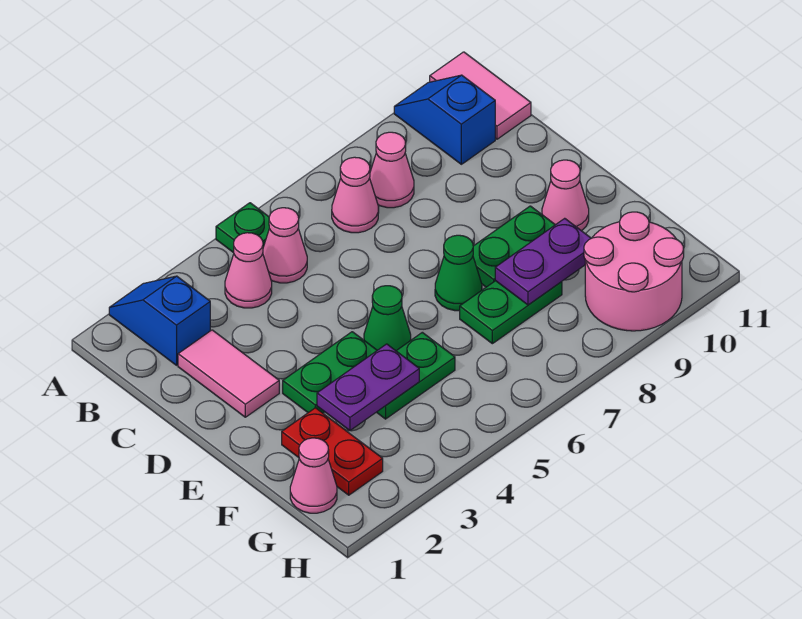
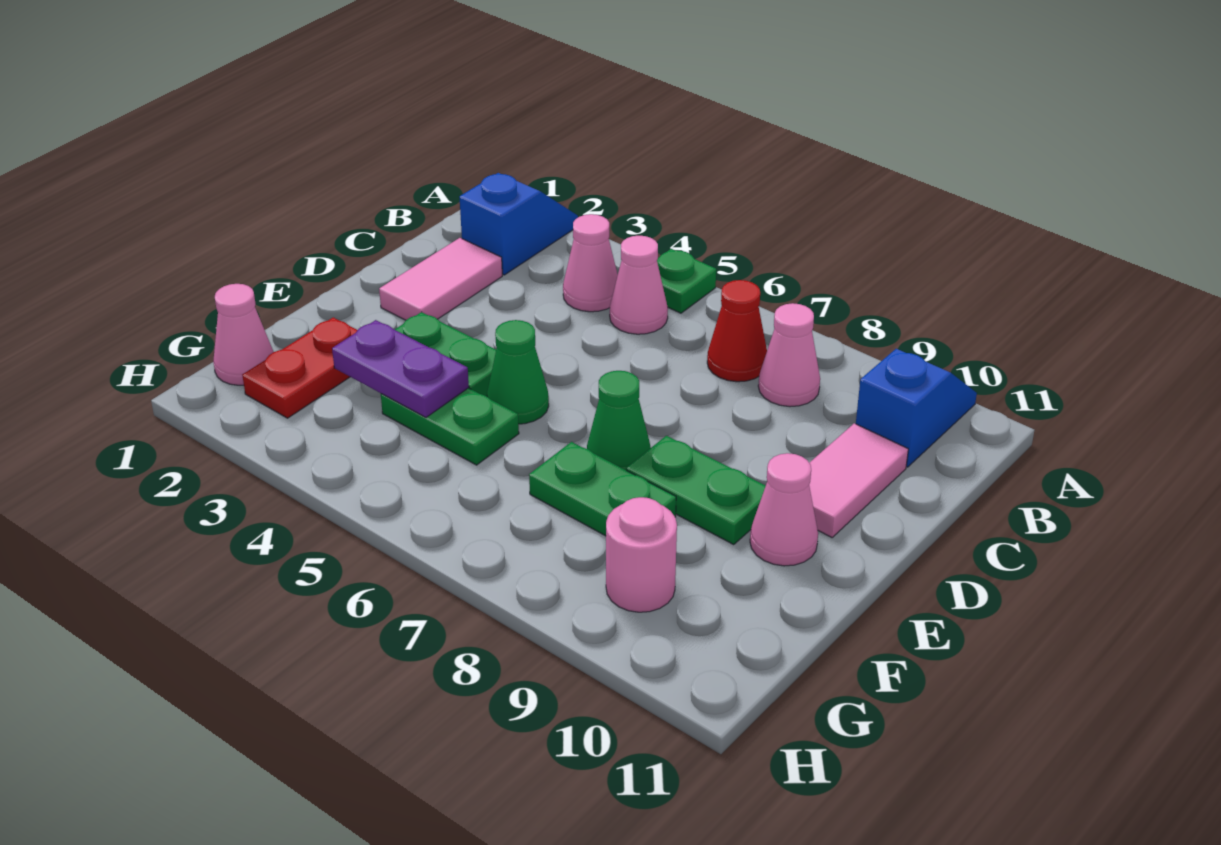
pink 1x2 tile [430,52,531,139] -> pink 1x2 tile moved to [809,423,908,537]
pink 1x1 cone [332,157,379,233] -> red 1x1 cone [707,280,767,382]
purple 1x2 plate [495,218,591,305] -> none
pink 2x2 round brick [584,212,684,331] -> pink 1x1 round brick [606,497,677,612]

